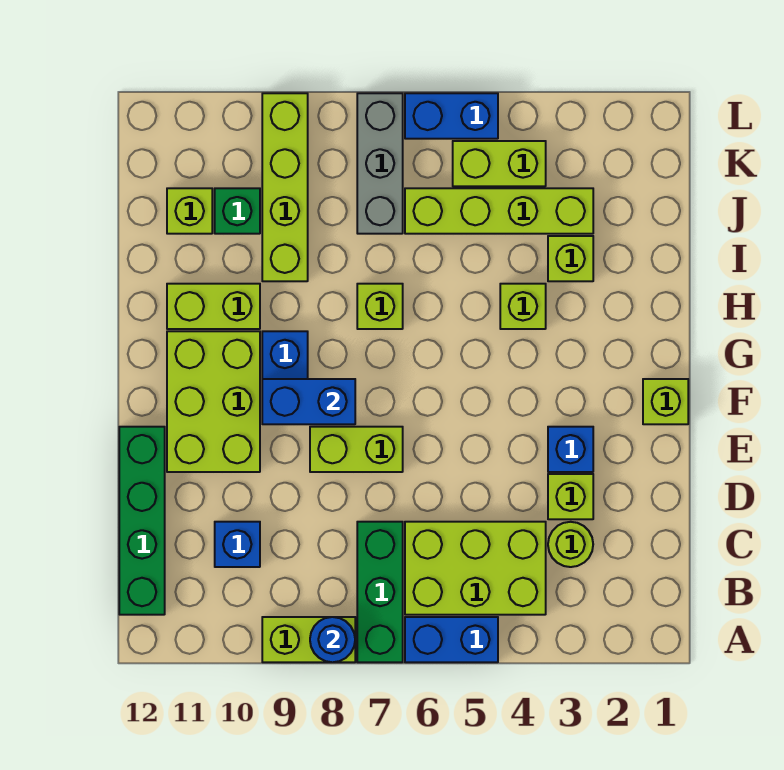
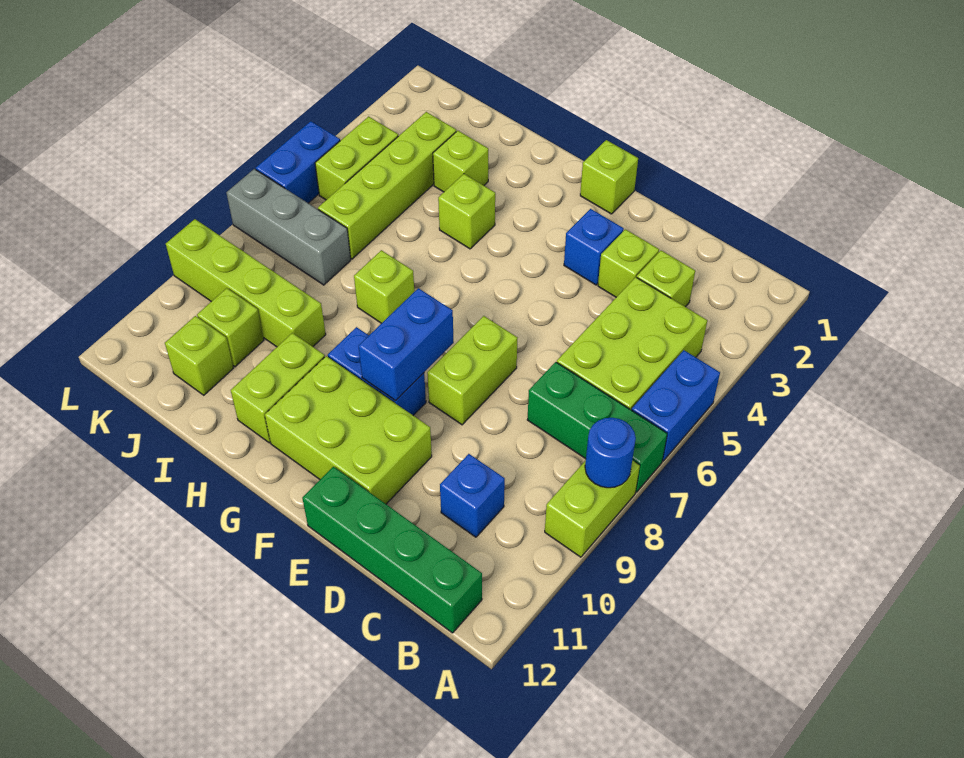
lime 1x1 round brick [548,522,593,567] -> lime 1x1 brick [637,251,695,307]
green 1x1 brick [215,188,260,234] -> lime 1x1 brick [197,288,264,367]

